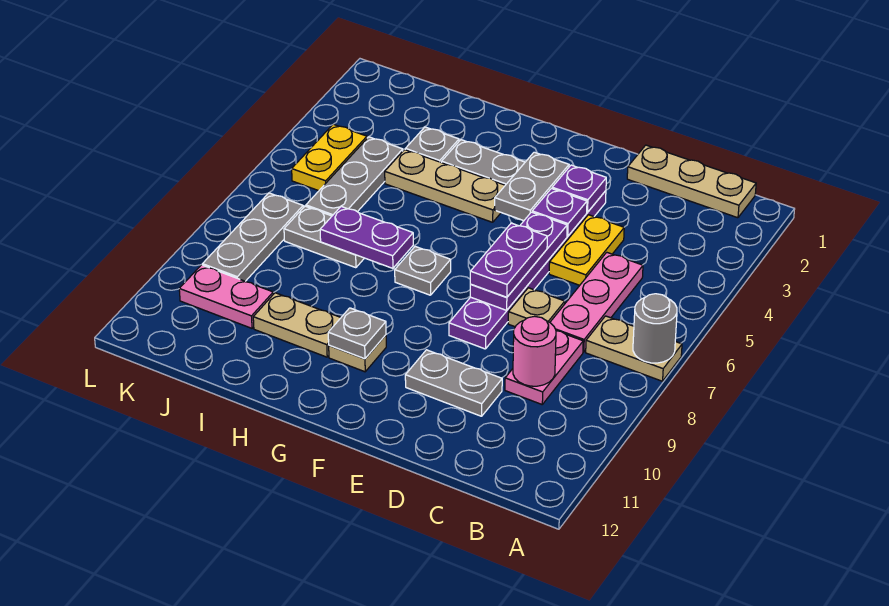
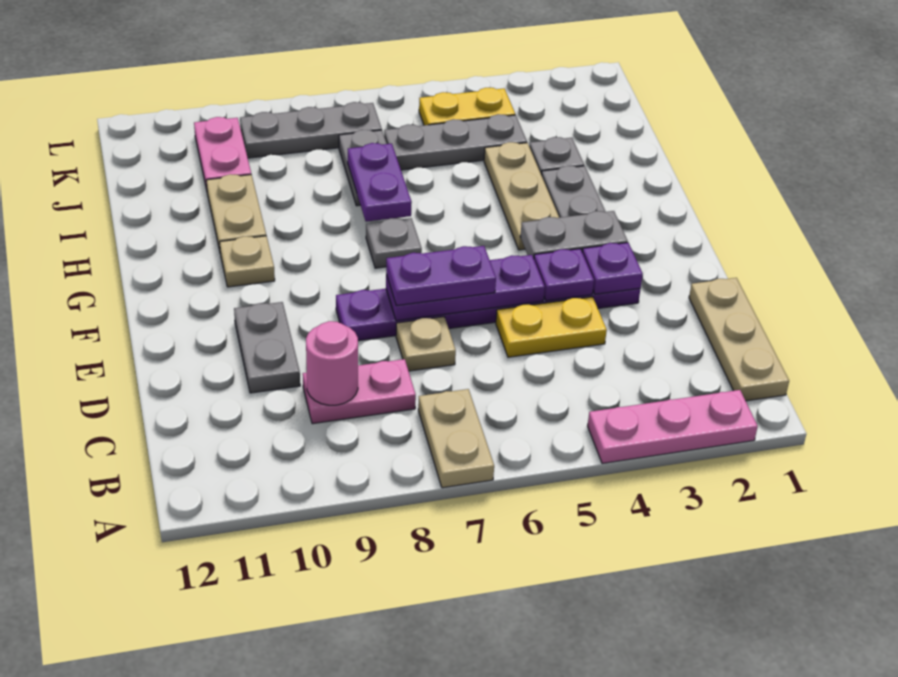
grey 1x1 round brick [633,294,677,363] -> none
pink 1x3 plate [550,252,643,352] -> pink 1x3 plate moved to [588,390,758,464]
grey 1x1 plate [328,308,386,359] -> none

